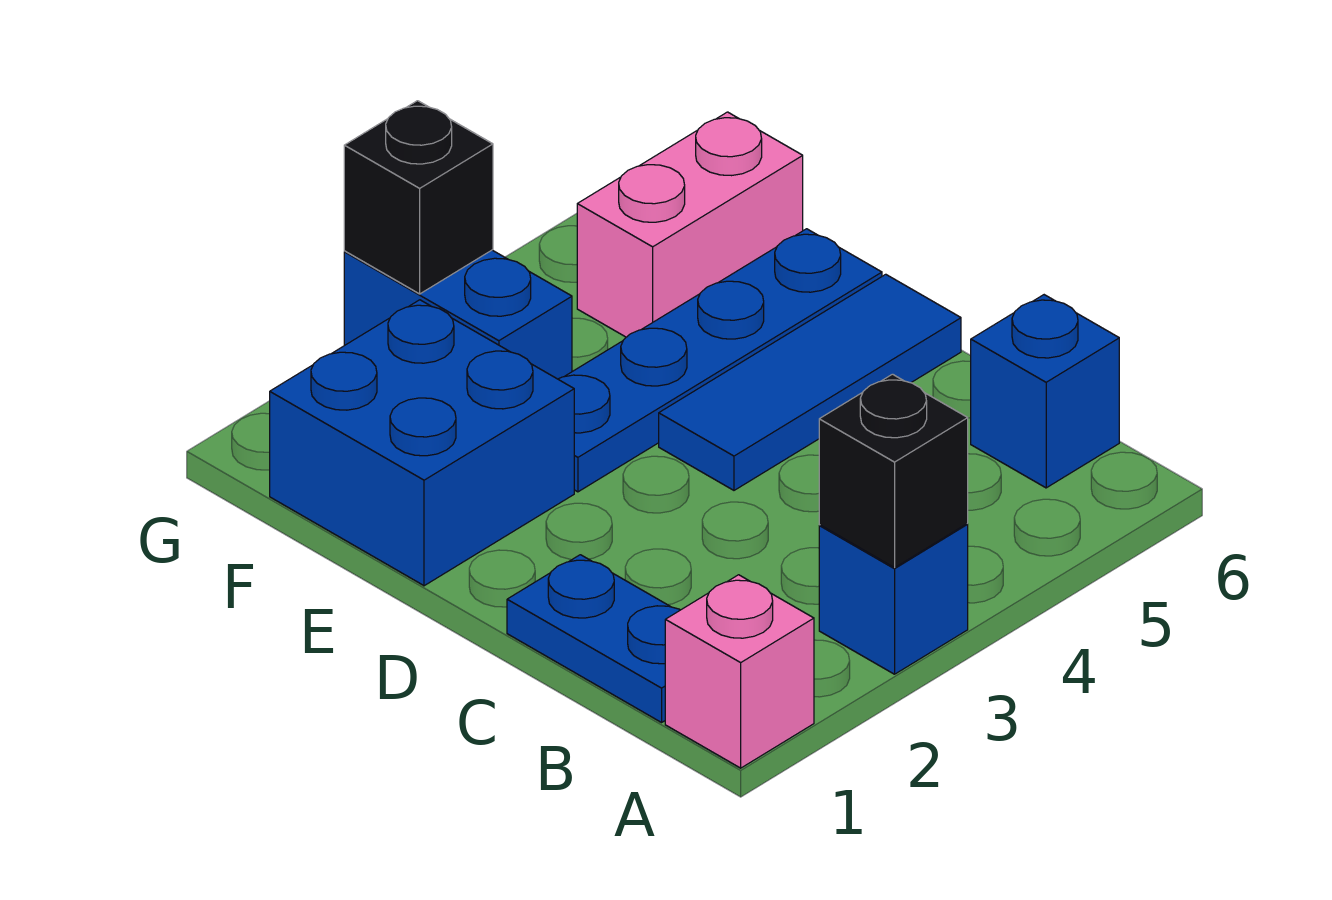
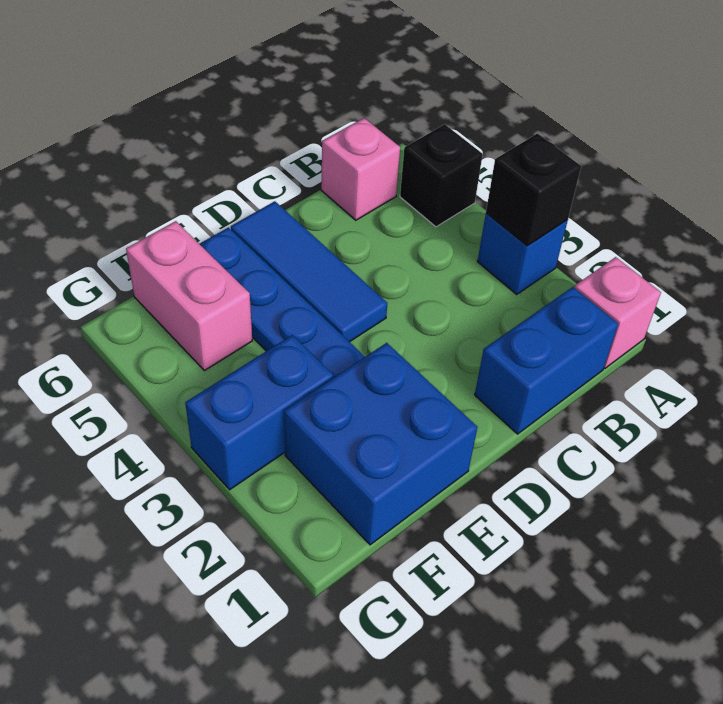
blue 1x2 plate [507,555,680,722] -> blue 1x2 brick [475,287,618,434]
blue 1x1 brick [971,295,1119,488] -> pink 1x1 brick [321,118,400,220]
black 1x1 brick [344,101,493,294] -> black 1x1 brick moved to [400,124,483,227]

